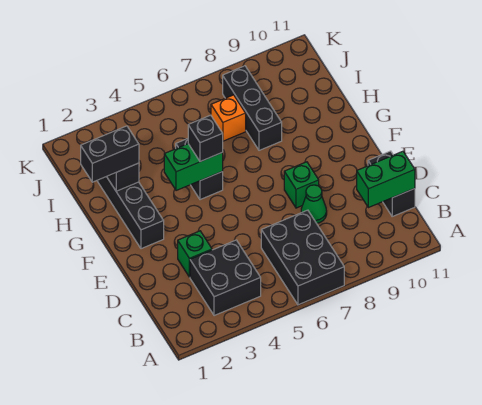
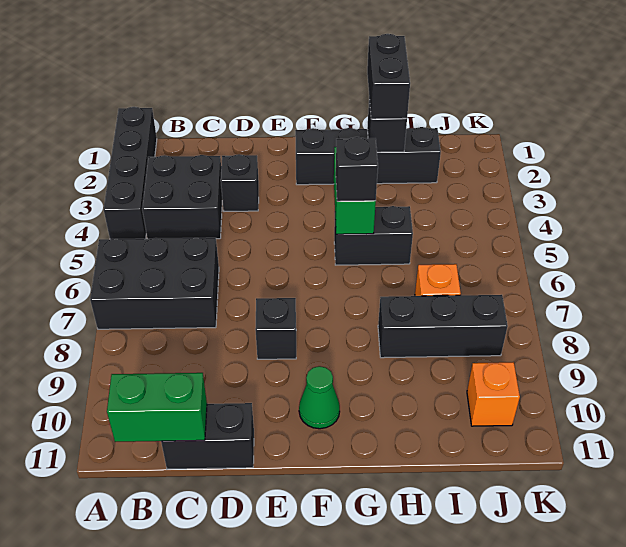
none -> black 1x4 brick [104,107,157,239]
green 1x2 brick [357,151,415,208] -> green 1x2 brick turned to [107,373,207,442]
green 1x1 brick [178,231,212,277] -> black 1x1 brick [221,154,259,211]
green 1x1 cone [301,185,327,223] -> green 1x1 cone moved to [299,366,340,429]
green 1x1 brick [284,162,319,208] -> black 1x1 brick [255,298,296,359]
none -> orange 1x1 brick [467,362,520,426]

